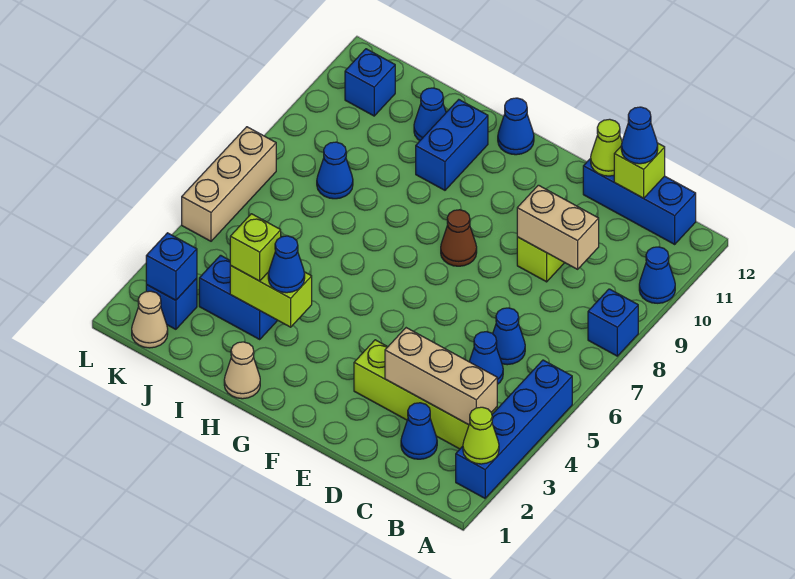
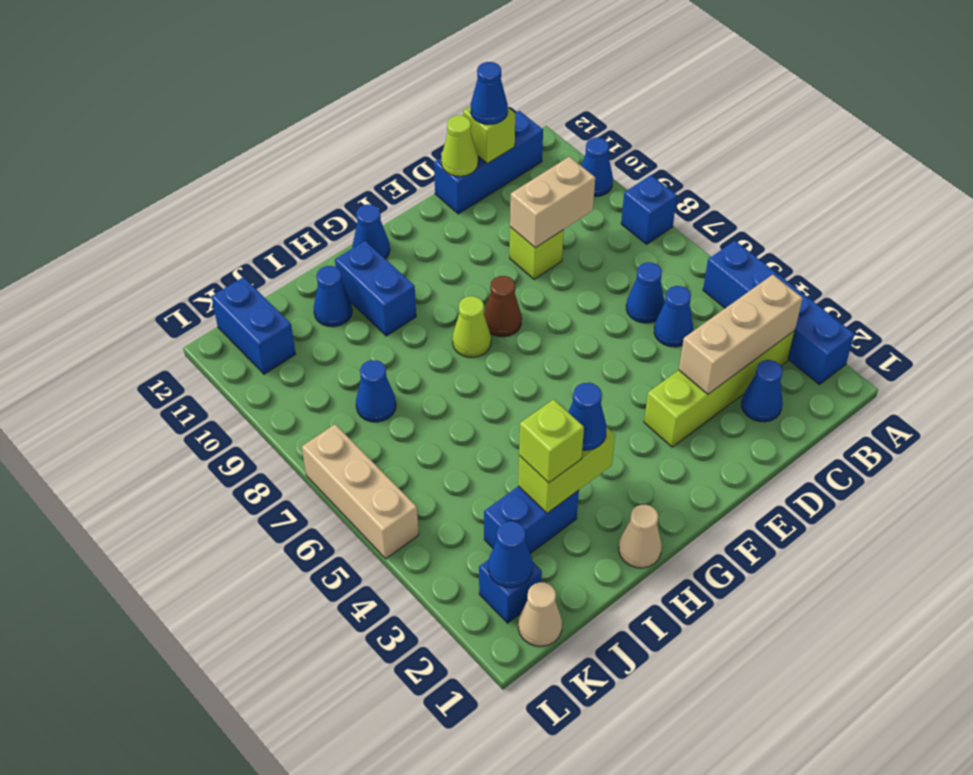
lime 1x1 cone [463,407,499,464] -> lime 1x1 cone moved to [452,296,491,357]
blue 1x1 brick [146,233,197,300] -> blue 1x1 cone [488,521,533,588]
blue 1x1 brick [345,49,395,116] -> blue 1x2 brick [211,277,295,374]

